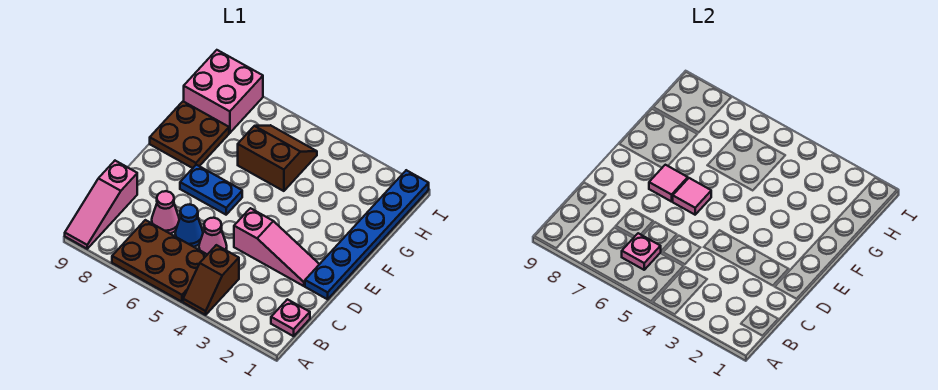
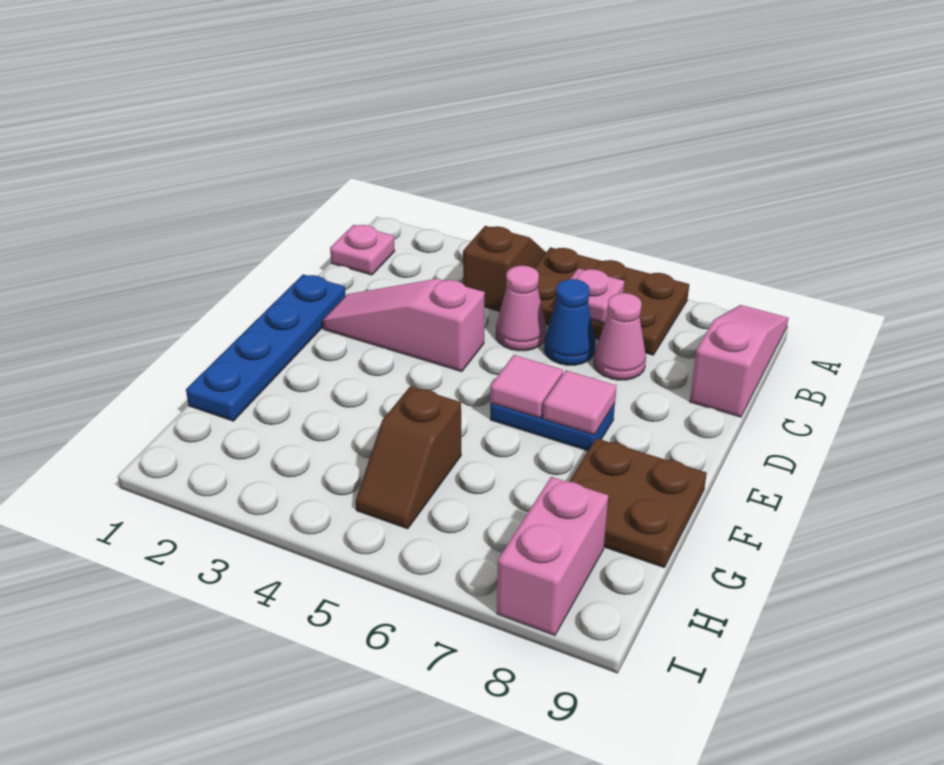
blue 1x6 plate [305,170,429,299] -> blue 1x4 plate [186,274,346,421]
brown 2x2 slope [238,125,317,191] -> brown 1x2 slope [356,386,461,529]
pink 2x2 brick [184,50,263,133] -> pink 1x2 brick [497,477,608,635]

